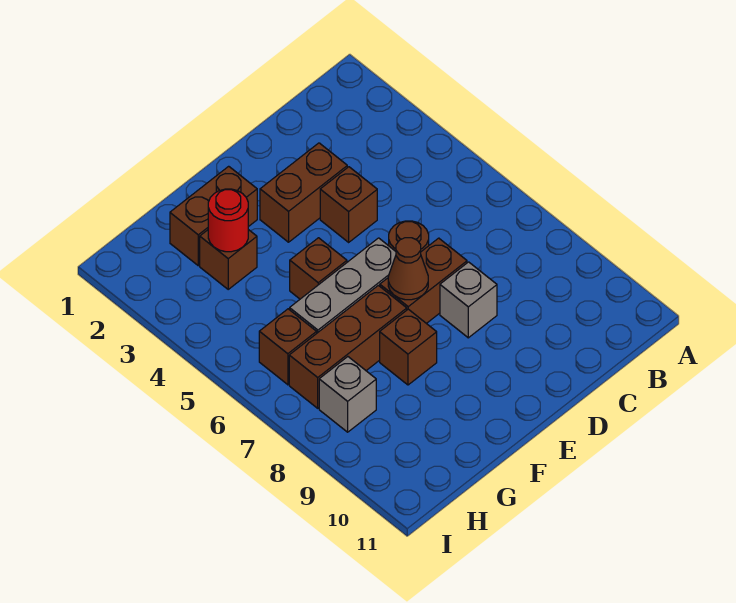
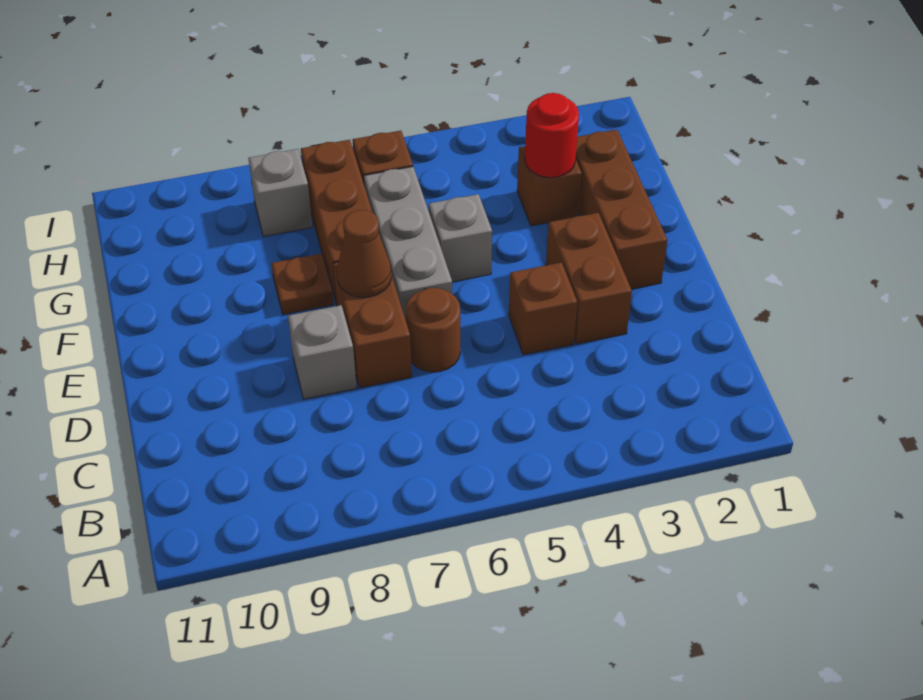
brown 1x2 brick [170,166,257,266] -> brown 1x3 brick [576,130,667,289]
brown 1x1 brick [290,238,347,299] -> grey 1x1 brick [429,194,492,282]
brown 1x1 brick [380,309,437,385] -> brown 1x1 plate [271,253,334,315]

